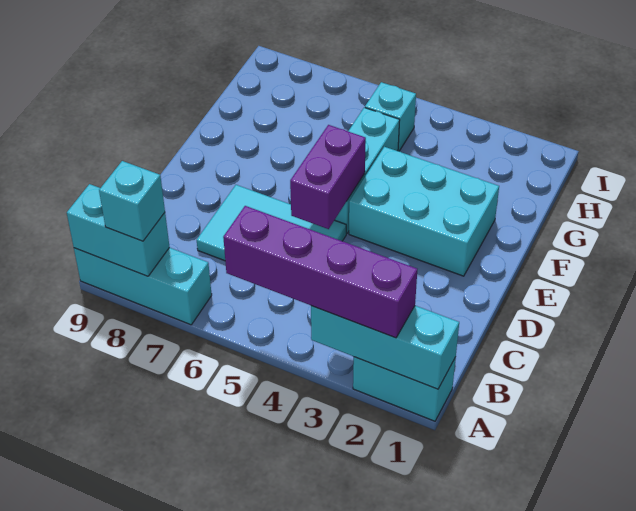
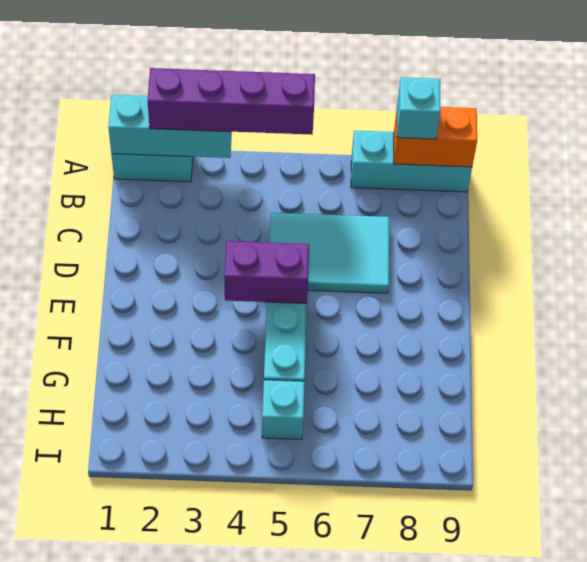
cyan 1x2 brick [67,184,169,276] -> orange 1x2 brick [394,107,477,167]
purple 1x2 brick [290,125,366,229] -> purple 1x2 brick turned to [224,241,309,303]
cyan 2x3 brick [349,147,499,276] -> none

